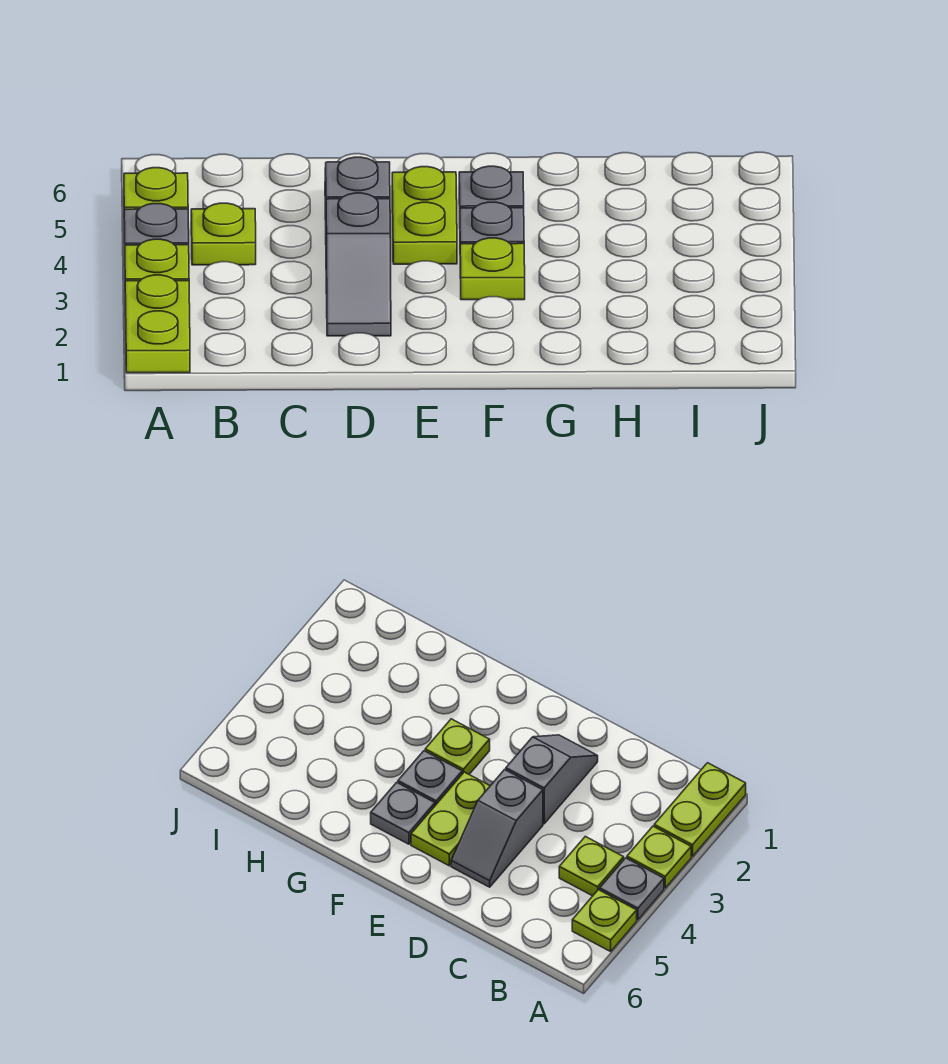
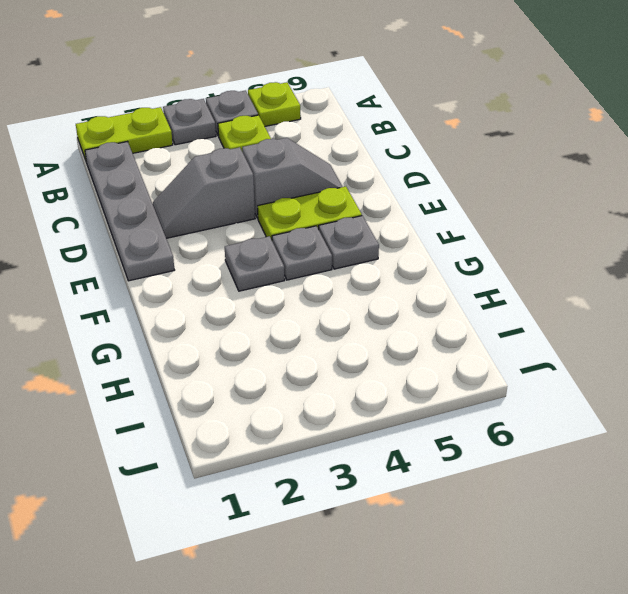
lime 1x1 plate [125,239,189,281] -> grey 1x1 plate [163,99,216,145]
none -> grey 1x4 plate [85,142,174,281]
lime 1x1 plate [460,238,525,300] -> grey 1x1 plate [225,236,285,291]

